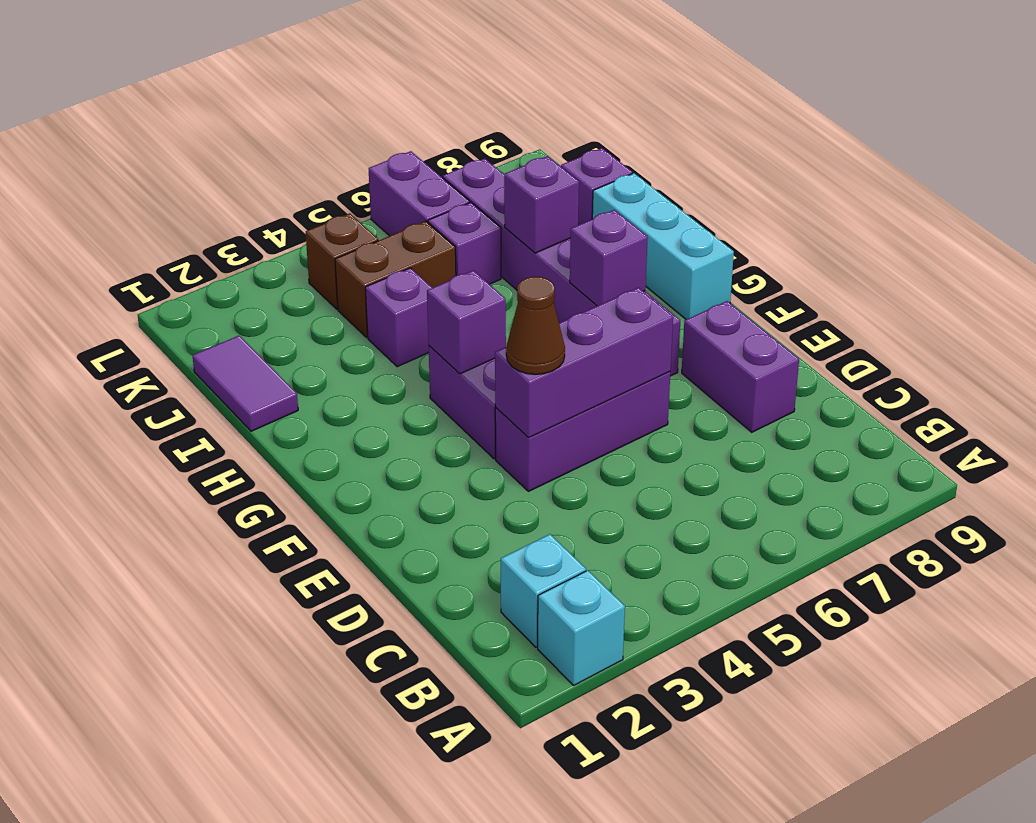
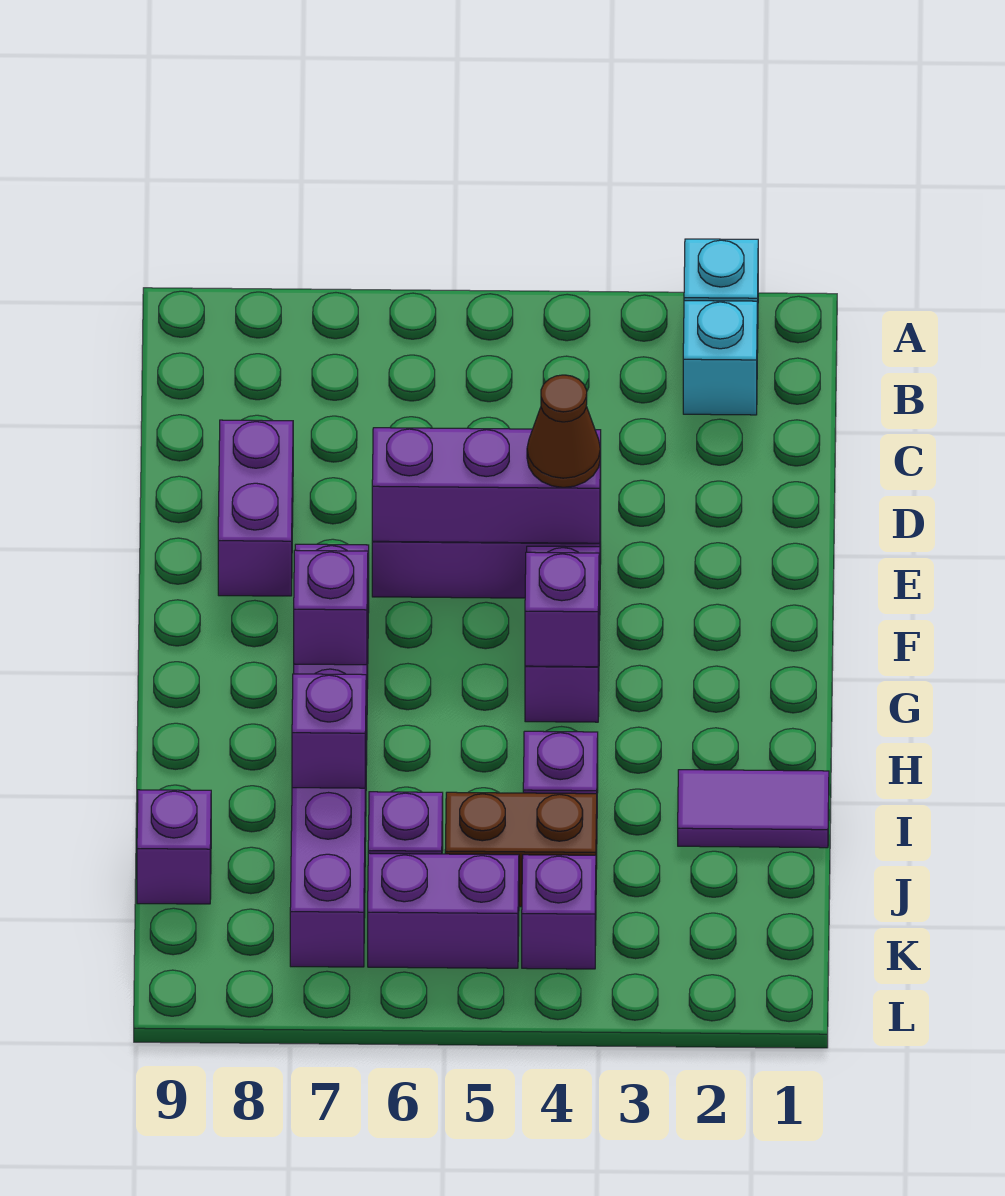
cyan 1x3 brick [592,173,734,320] -> none
purple 1x2 tile [192,336,298,431] -> purple 1x2 tile turned to [678,770,829,848]
brown 1x1 brick [306,213,378,309] -> purple 1x1 brick [522,855,596,969]
purple 1x2 brick [369,151,470,236] -> purple 1x2 brick turned to [368,853,519,968]

